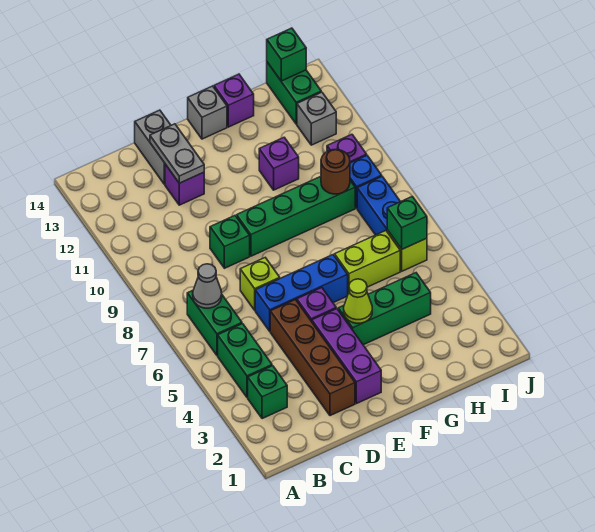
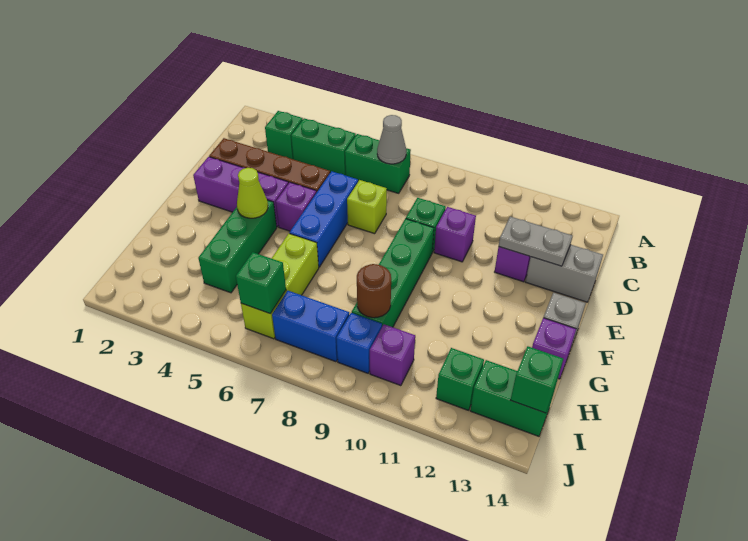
purple 1x1 brick [259,137,299,190] -> purple 1x1 brick moved to [434,207,476,262]
grey 1x1 brick [297,92,336,145] -> green 1x1 brick [436,348,484,410]

